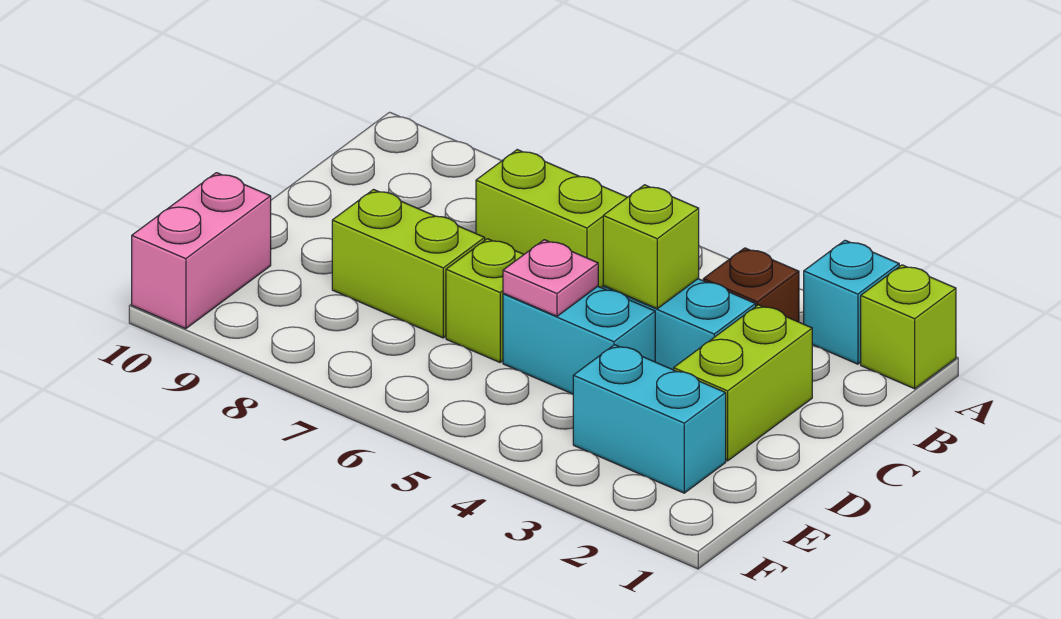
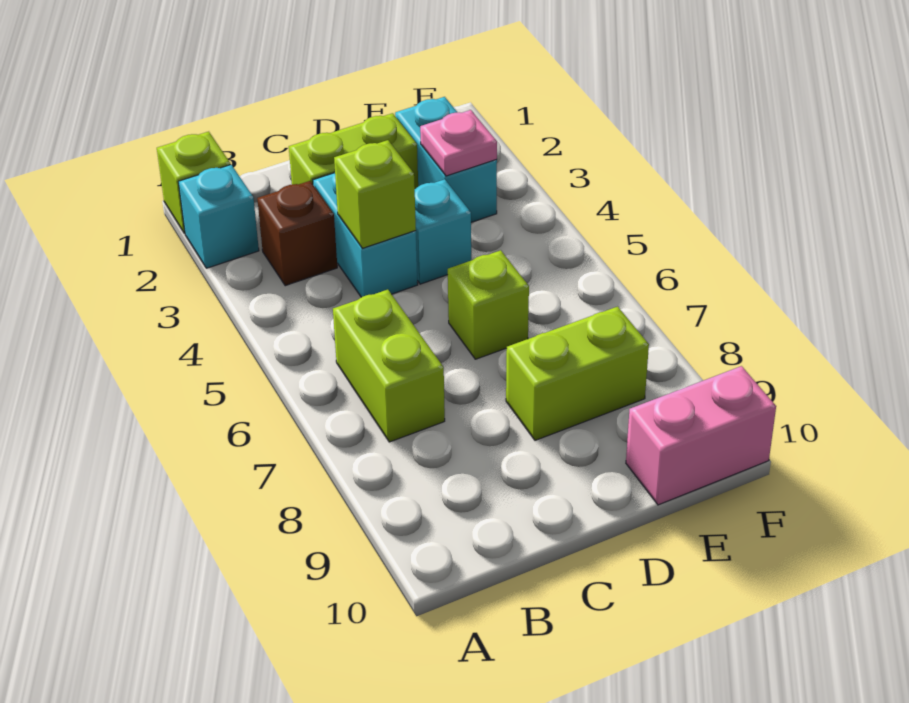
cyan 1x2 brick [503,286,655,394] -> cyan 1x1 brick [415,179,471,284]
pink 1x1 plate [503,240,598,316] -> pink 1x1 plate moved to [420,110,497,176]
lime 1x2 brick [332,190,485,338] -> lime 1x2 brick turned to [506,307,649,440]

